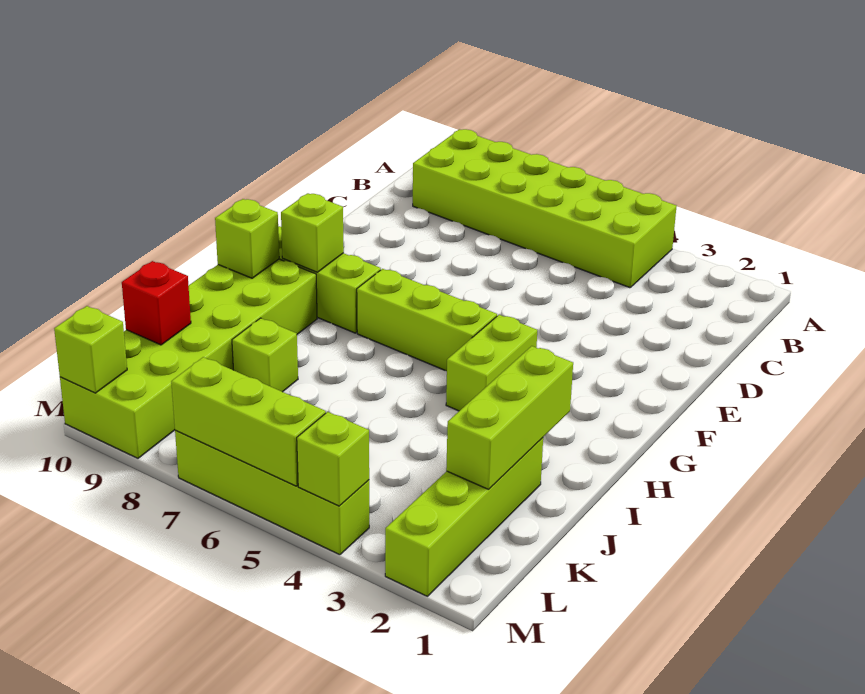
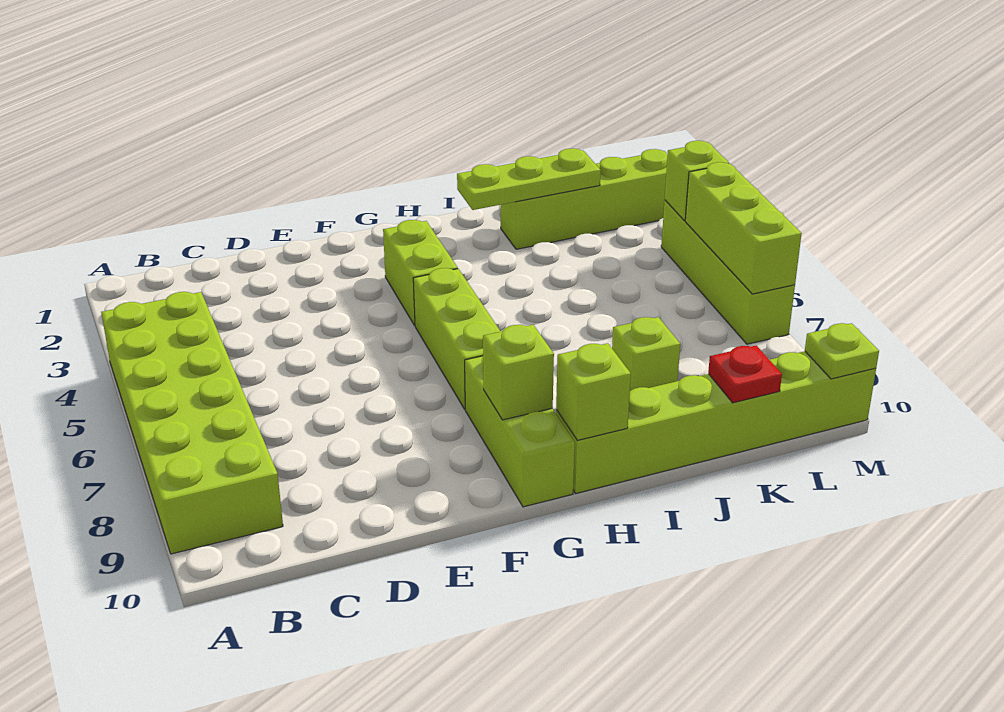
lime 1x2 brick [446,315,537,411] -> lime 1x2 brick turned to [383,220,458,326]
lime 2x6 brick [60,259,317,458] -> lime 1x6 brick [556,351,876,493]
lime 1x3 brick [446,346,573,489] -> lime 1x3 plate [457,148,601,210]
red 1x1 brick [122,261,191,345] -> red 1x1 plate [708,345,782,403]
lime 1x1 brick [54,306,127,393] -> lime 1x1 plate [805,323,879,379]

